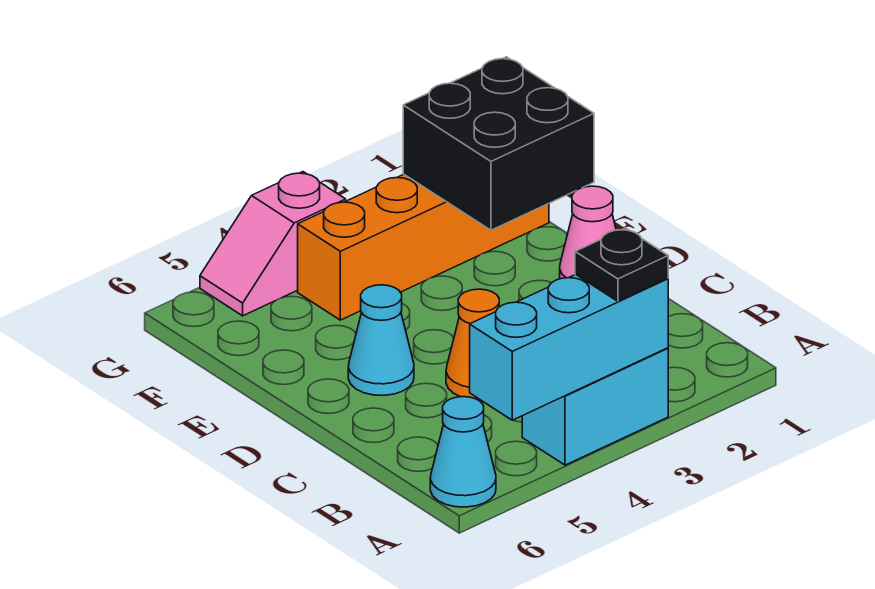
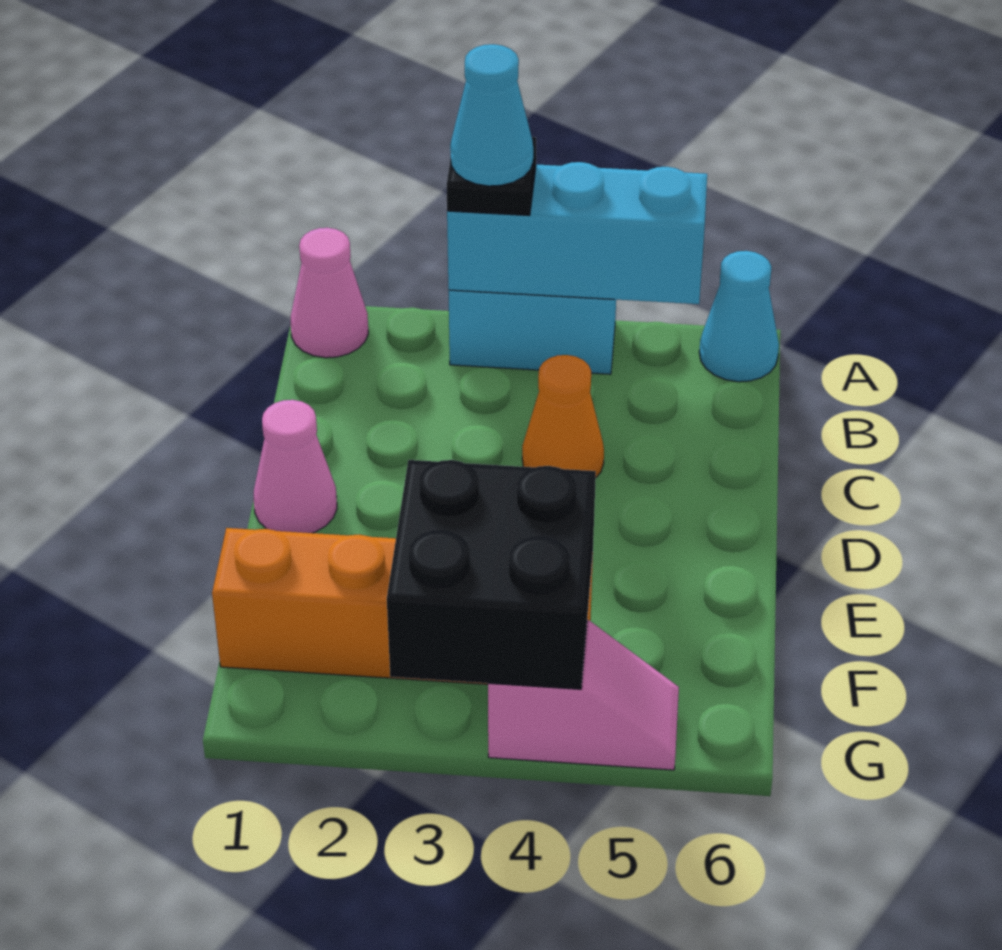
none -> pink 1x1 cone [291,228,368,358]
cyan 1x1 cone [348,285,414,396] -> cyan 1x1 cone moved to [450,44,533,186]
black 2x2 brick [403,57,594,230] -> black 2x2 brick moved to [387,460,596,689]

